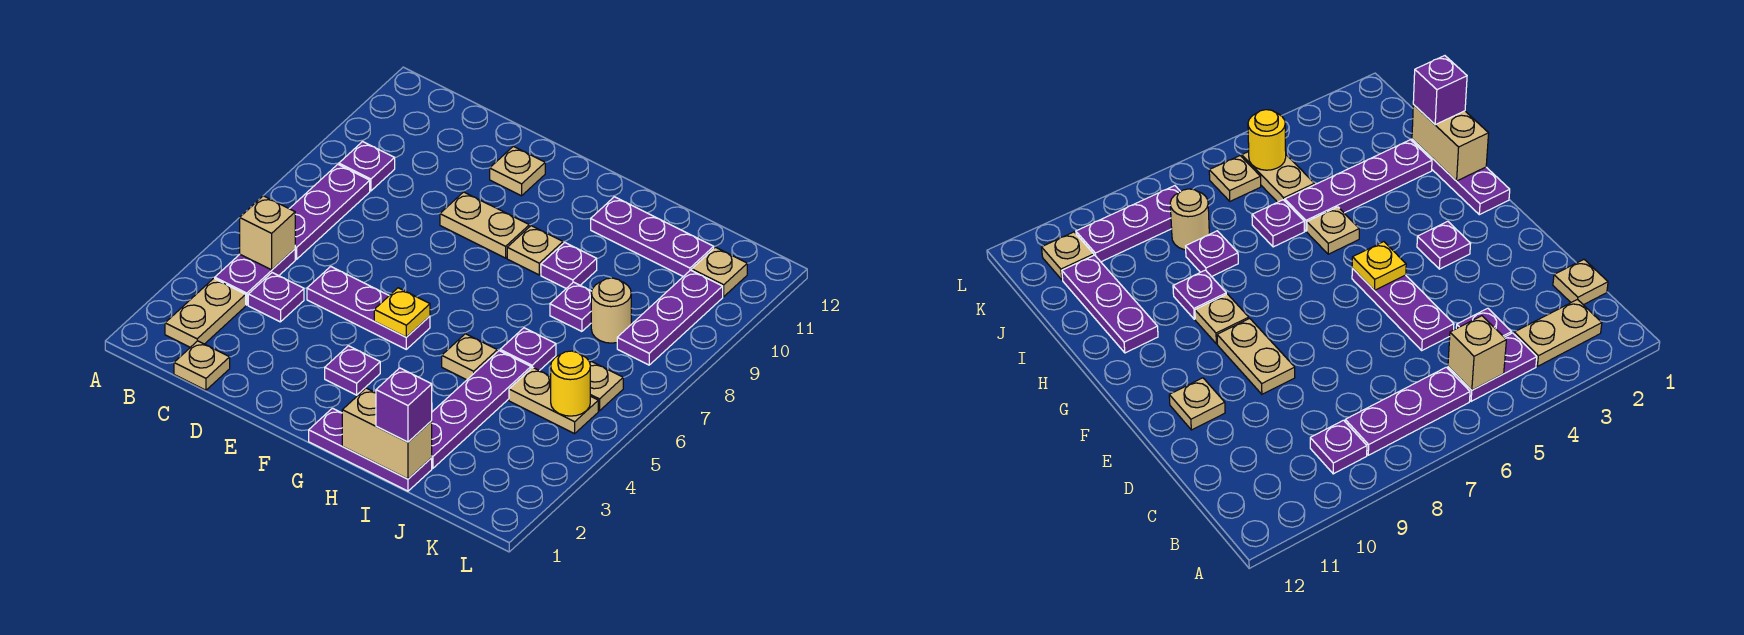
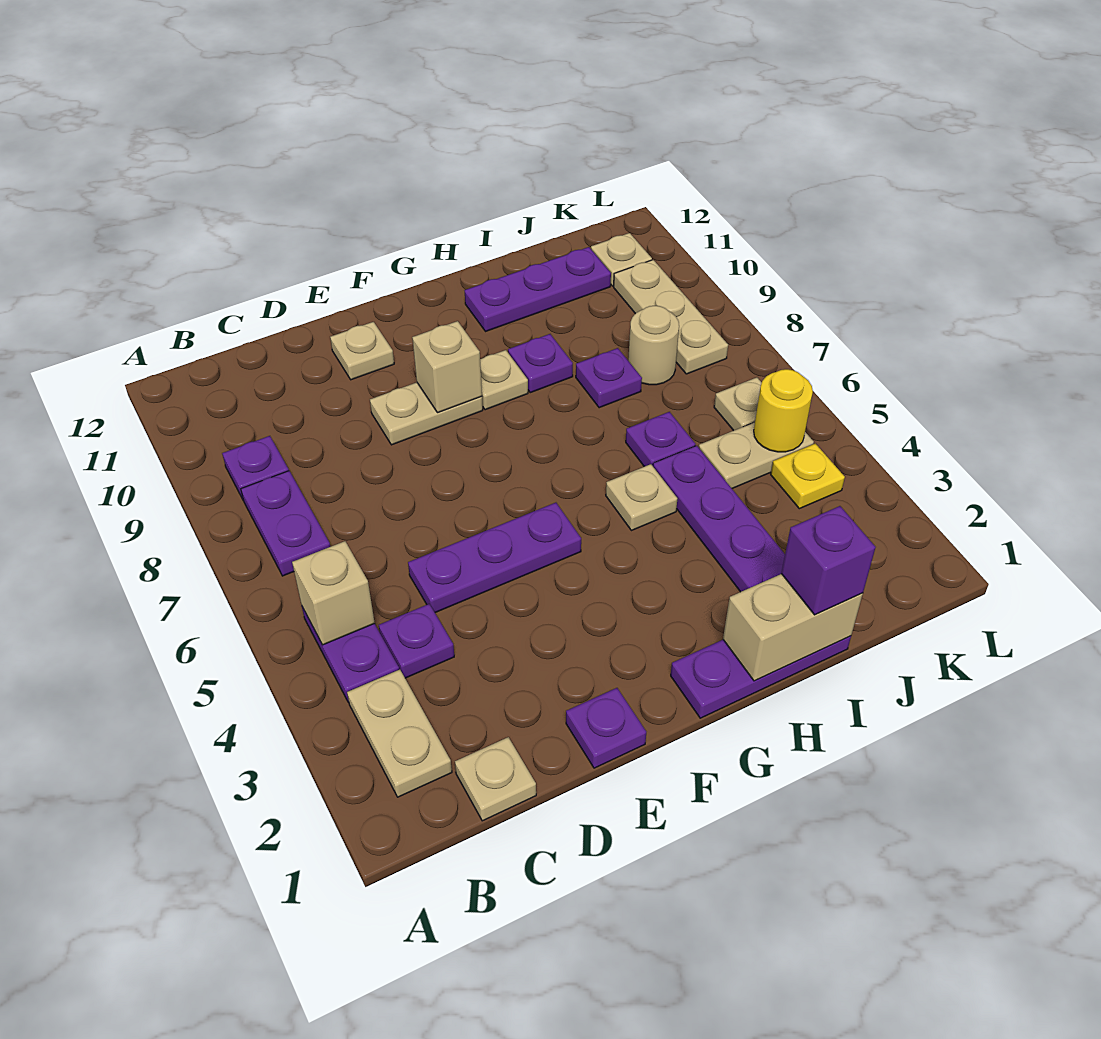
purple 1x3 plate [290,164,370,259] -> purple 1x2 plate [241,471,330,576]
purple 1x1 plate [325,346,380,395] -> purple 1x1 plate moved to [566,688,646,768]
yellow 1x1 plate [374,288,430,337] -> yellow 1x1 plate moved to [771,443,845,509]
none -> tan 1x1 brick [412,321,482,413]
purple 1x3 plate [617,270,723,365] -> tan 1x3 plate [614,260,728,374]

